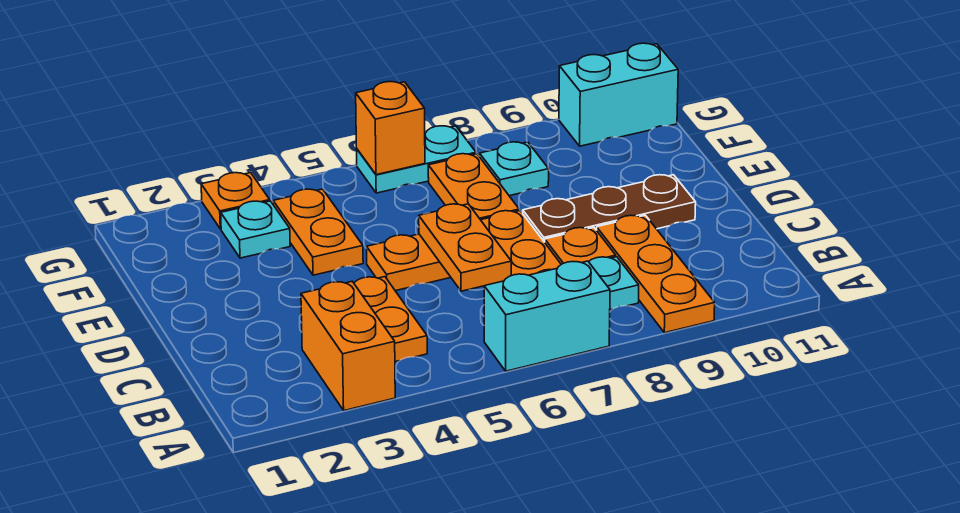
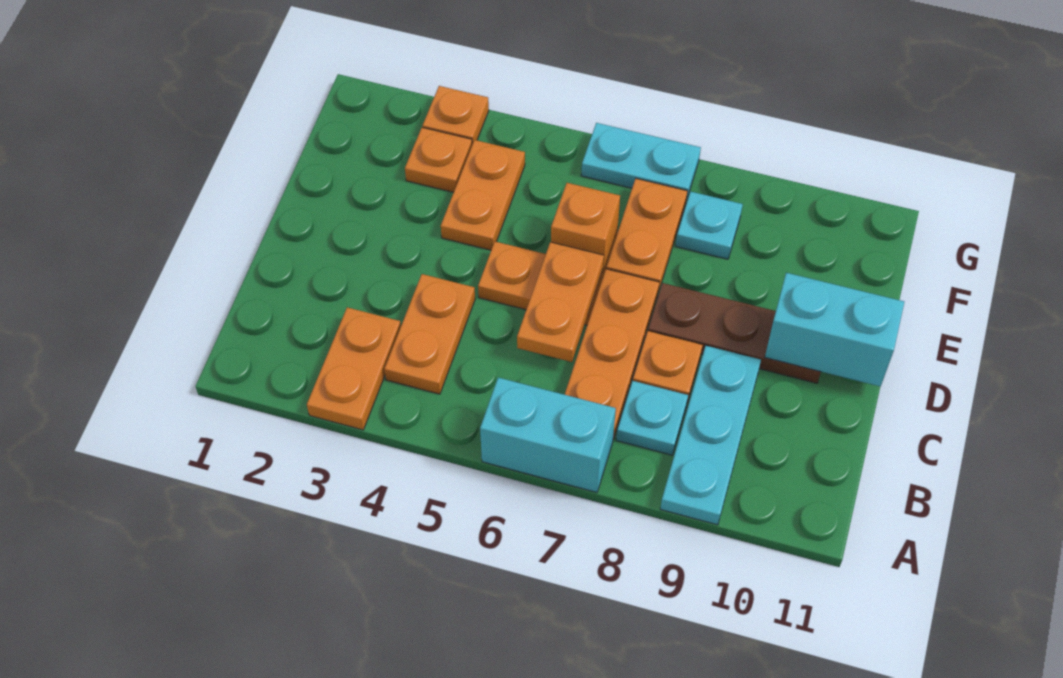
orange 1x2 brick [301,282,395,410] -> orange 1x2 plate [307,307,401,430]
orange 1x3 plate [597,215,715,333] -> cyan 1x3 plate [660,346,761,525]
cyan 1x1 plate [221,201,290,258] -> orange 1x1 plate [405,127,472,192]
orange 1x1 brick [356,82,425,175] -> orange 1x1 brick moved to [551,183,620,278]
cyan 1x2 brick [559,43,678,146] -> cyan 1x2 brick moved to [765,273,904,387]

